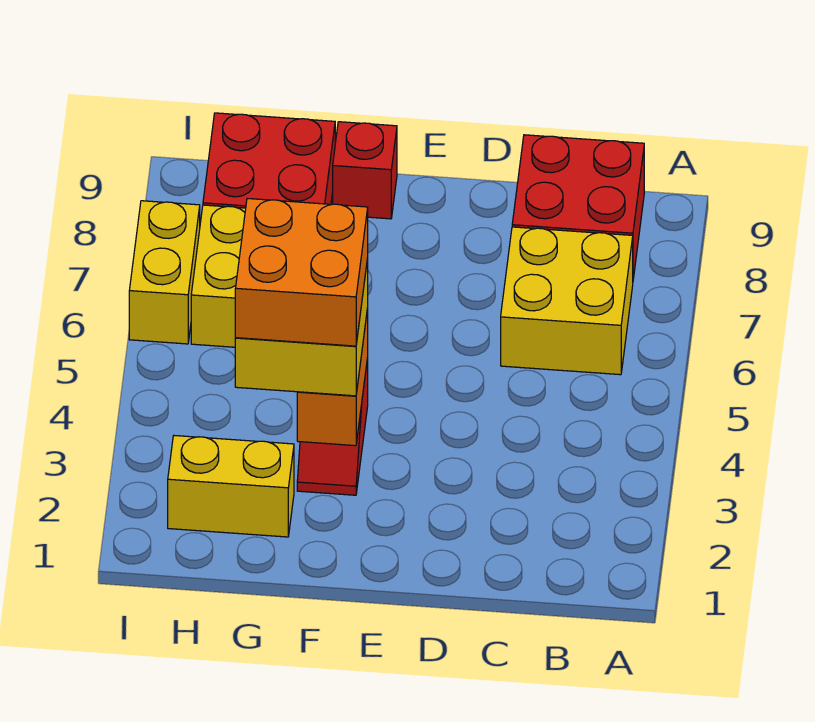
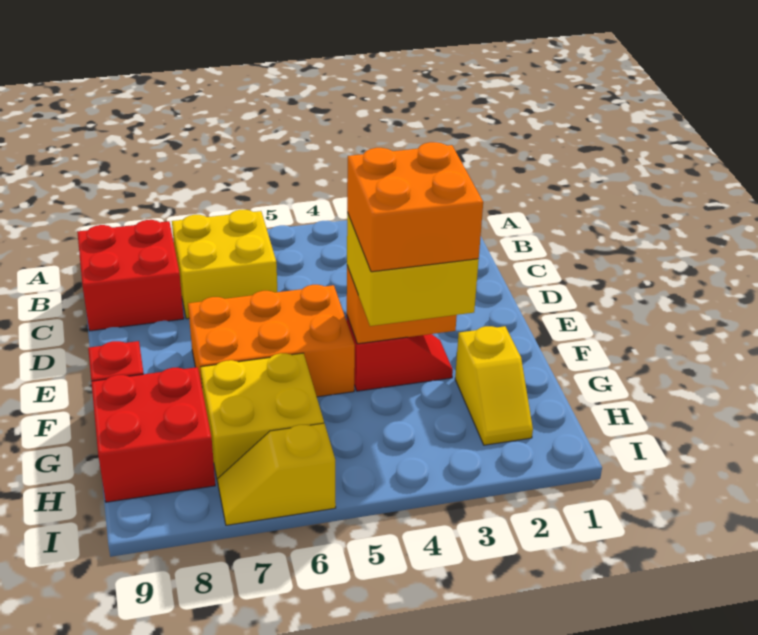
none -> orange 2x3 brick [188,285,355,397]
yellow 1x2 brick [168,436,294,537] -> yellow 1x2 slope [455,326,533,445]
yellow 1x2 brick [129,201,200,344] -> yellow 1x2 slope [218,423,336,525]

